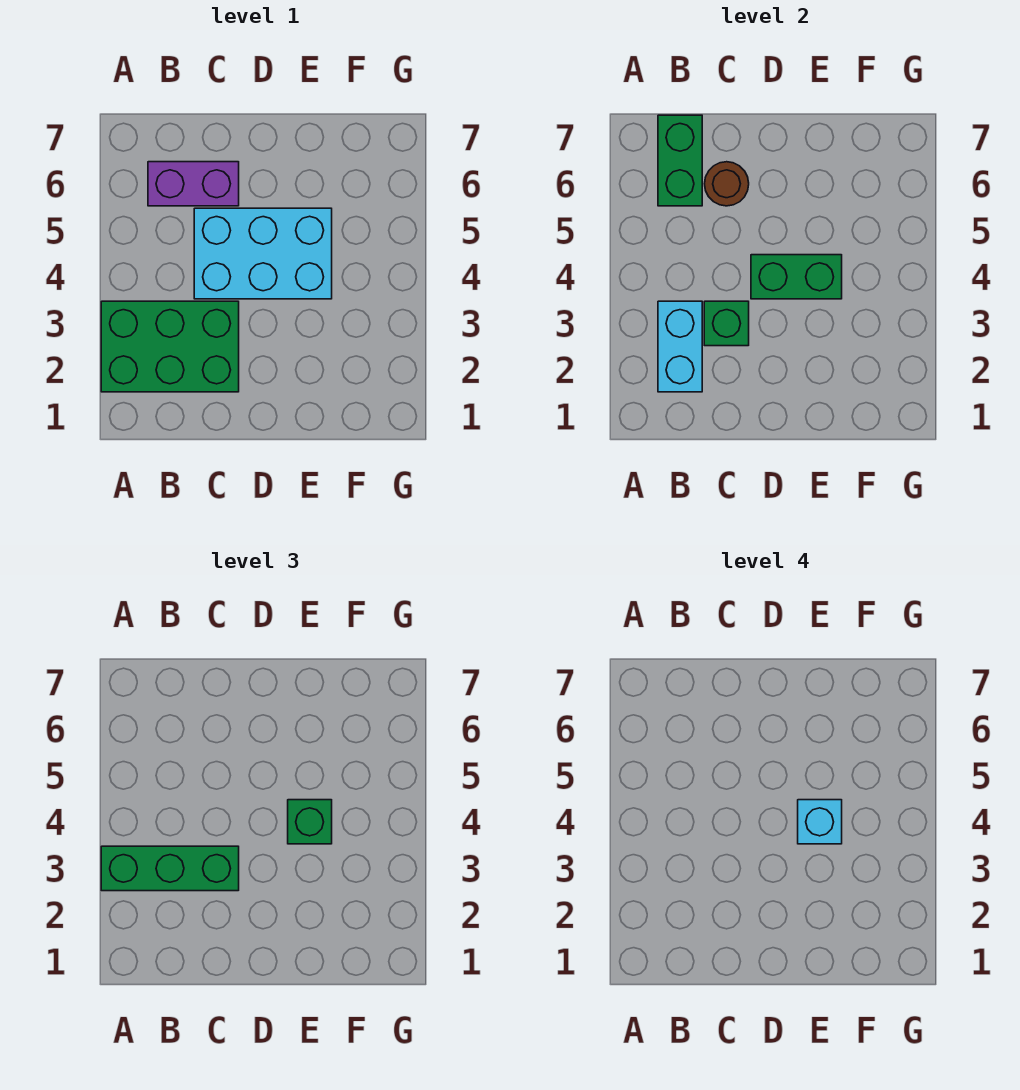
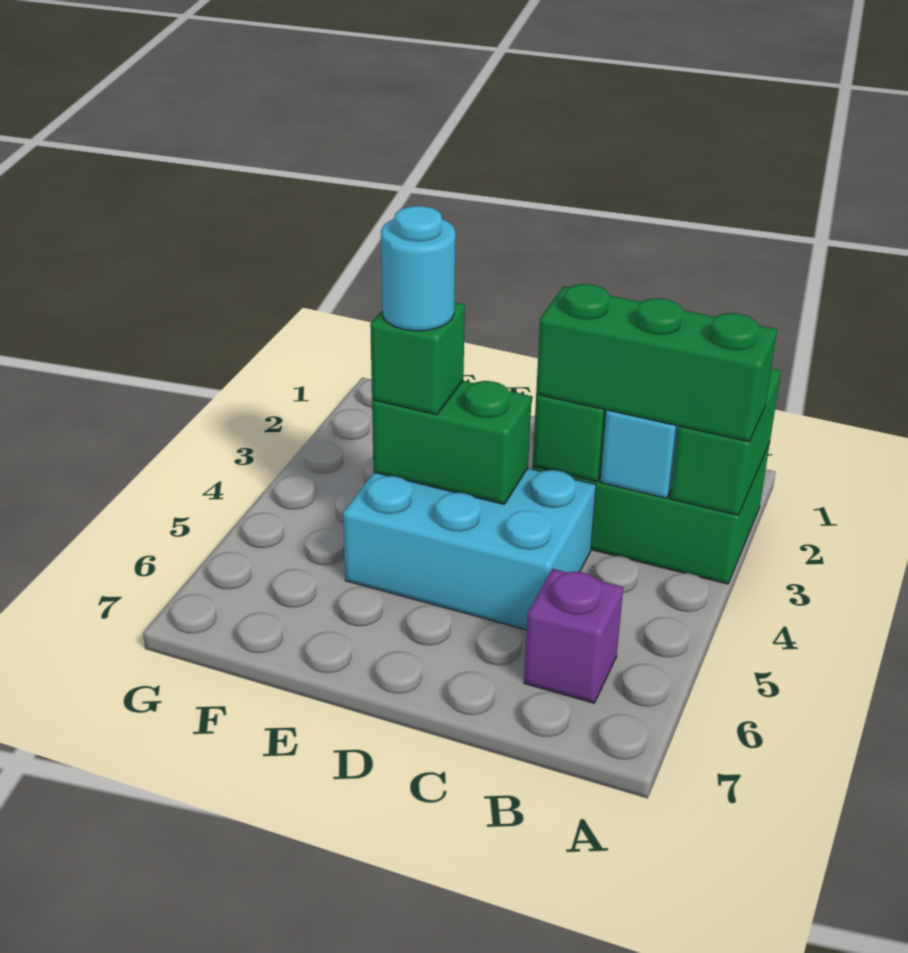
purple 1x2 brick [148,162,239,206] -> purple 1x1 brick [524,569,623,703]
green 1x2 brick [658,115,702,206] -> green 1x2 brick moved to [670,369,781,515]
brown 1x1 round brick [705,162,749,206] -> none
cyan 1x1 brick [798,800,842,844] -> cyan 1x1 round brick [381,206,455,331]

